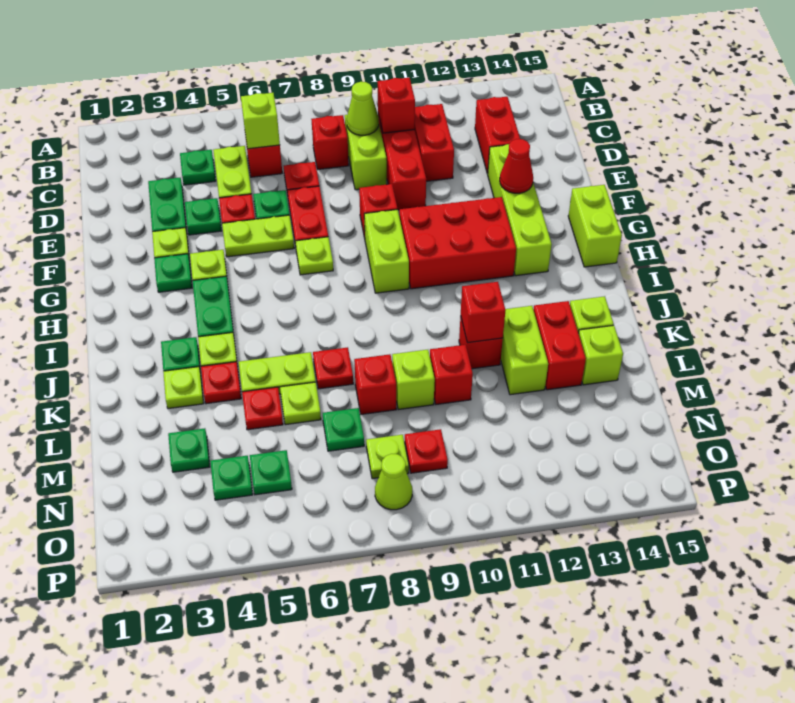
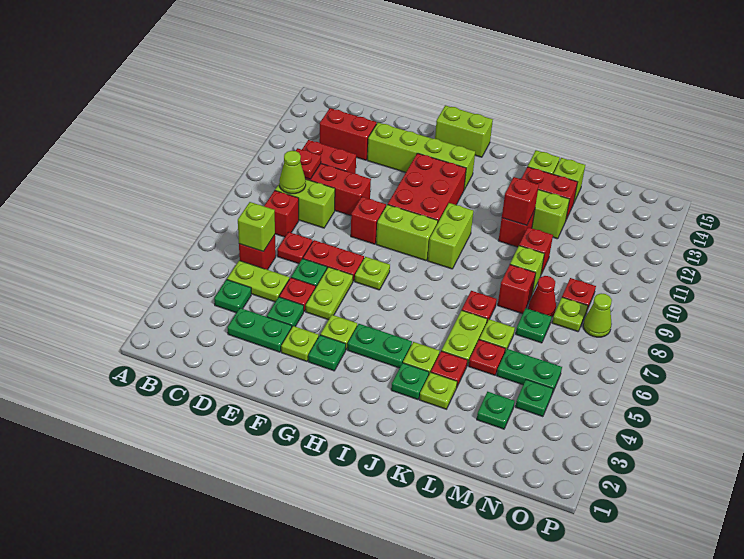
red 1x1 brick [377,78,415,133] -> red 1x1 plate [296,148,321,179]
red 1x1 cone [500,139,533,193] -> red 1x1 cone moved to [528,276,556,317]
none -> lime 1x2 brick [428,203,474,269]
green 1x1 plate [250,450,292,495] -> green 1x2 plate [497,349,562,394]

